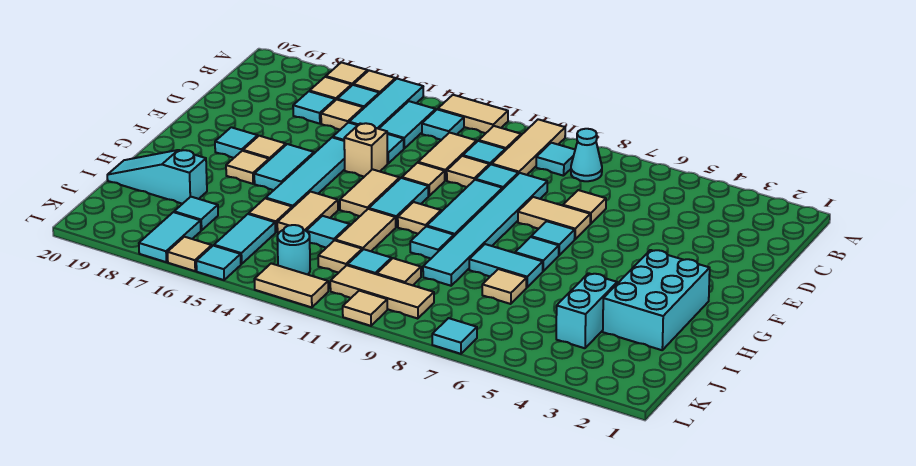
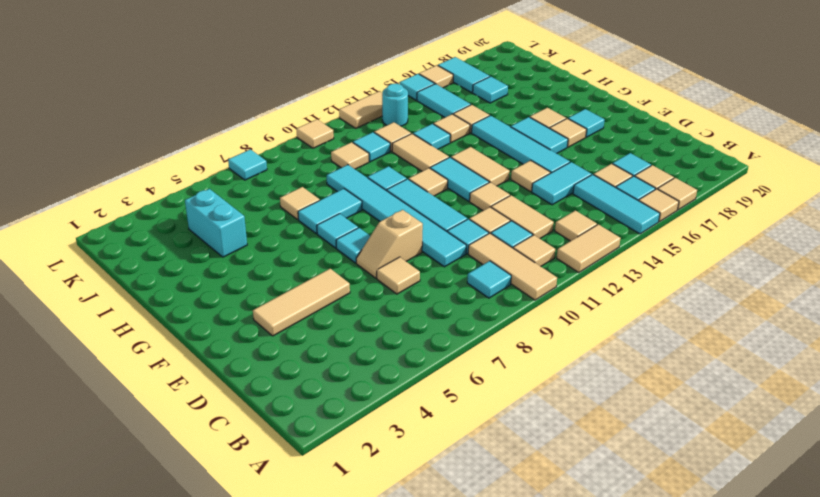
cyan 1x1 cone [571,129,602,181] -> none
cyan 1x1 tile [422,109,464,140] -> tan 1x1 tile [555,210,597,241]
cyan 1x2 tile [379,101,436,148] -> none
tan 1x2 tile [518,197,590,240] -> tan 1x2 slope [356,210,423,278]
tan 1x1 brick [344,123,387,177] -> tan 1x1 tile [511,160,551,191]
cyan 2x3 brick [603,250,710,350] -> none
tan 1x2 tile [277,192,338,233] -> tan 1x1 tile [433,114,470,143]
cyan 1x3 slope [107,150,207,204] -> none
tan 1x3 tile [330,265,434,319] -> tan 1x3 tile moved to [253,269,350,336]

